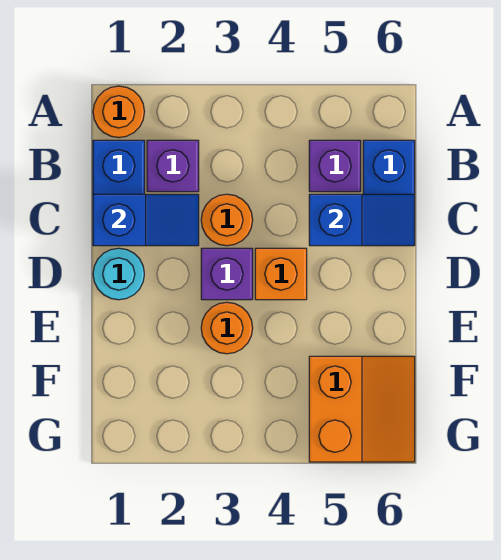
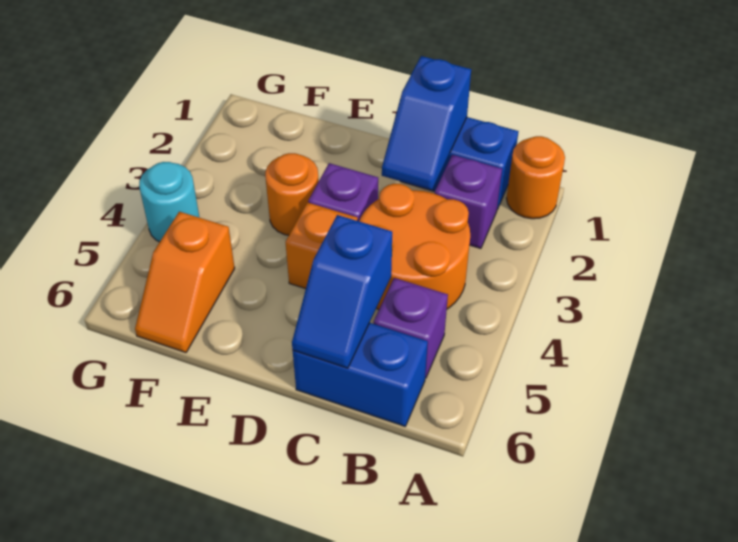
orange 1x1 round brick [201,194,253,246] -> orange 2x2 round brick [359,184,470,310]
cyan 1x1 round brick [93,248,144,300] -> cyan 1x1 round brick moved to [139,162,200,242]
orange 2x2 slope [309,356,415,462] -> orange 1x2 slope [135,212,235,353]

